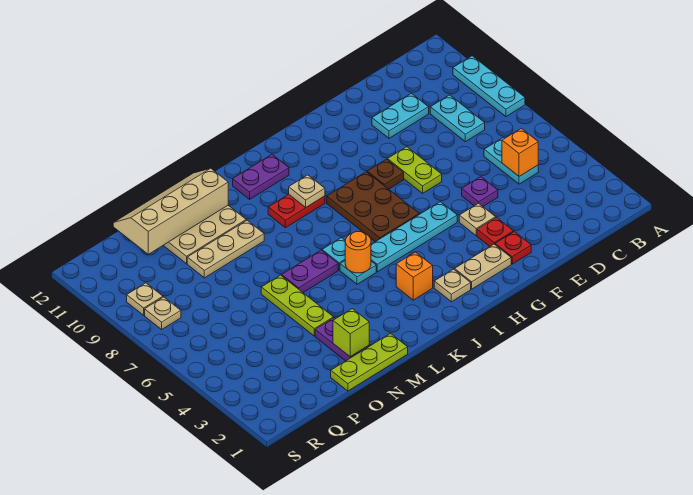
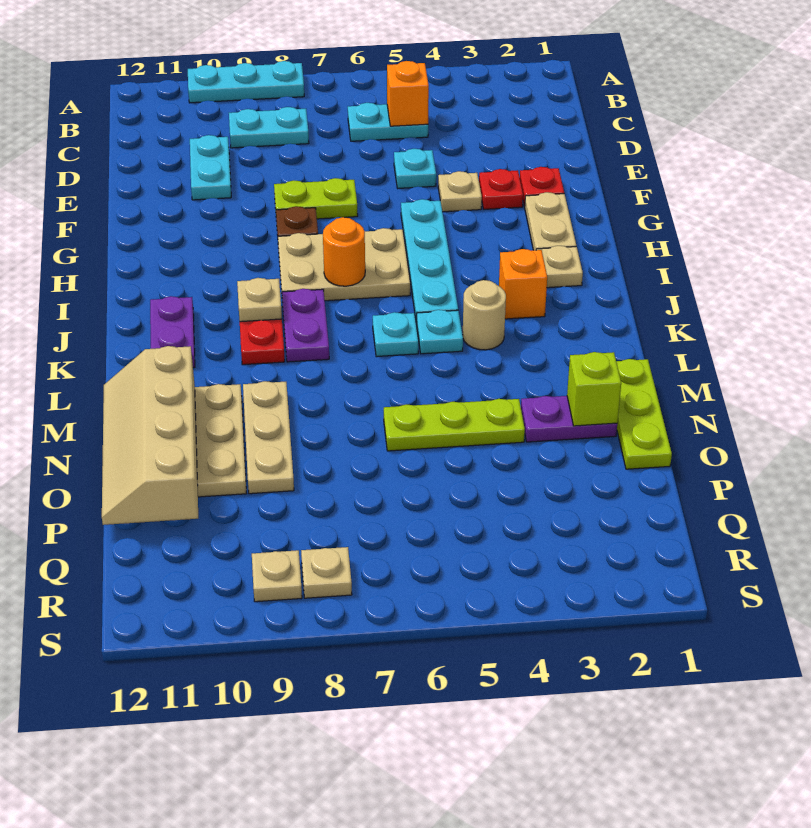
purple 1x1 plate [462,177,498,206] -> cyan 1x1 plate [394,149,436,188]
brown 2x3 plate [327,172,419,242] -> tan 2x3 plate [278,228,410,301]
none -> tan 1x1 round brick [463,280,506,350]
orange 1x1 round brick [345,232,371,273] -> orange 1x1 round brick moved to [323,217,365,286]
purple 1x2 plate [282,250,338,292] -> purple 1x2 plate moved to [282,289,329,362]

